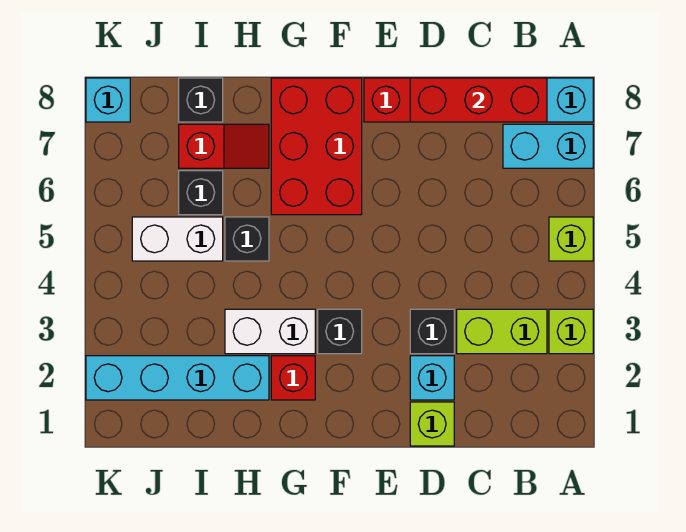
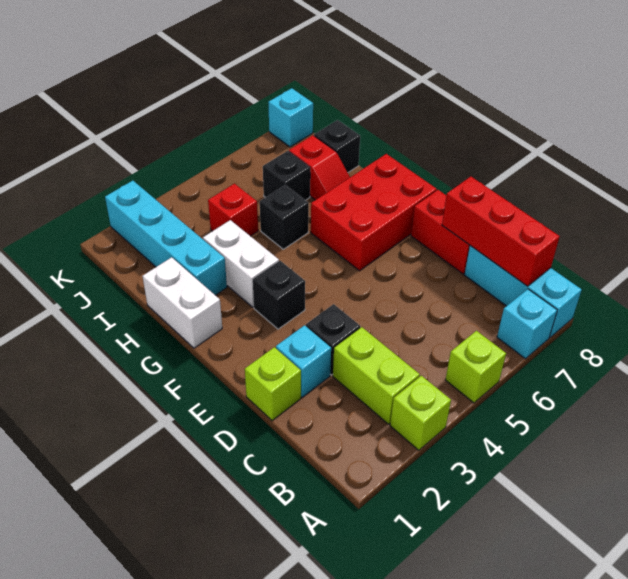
cyan 1x2 brick [503,124,593,168] -> cyan 1x1 brick [497,289,557,359]
red 1x1 brick [271,356,315,400] -> red 1x1 brick moved to [208,184,258,236]
white 1x2 brick [132,217,223,261] -> white 1x2 brick moved to [143,257,222,348]

